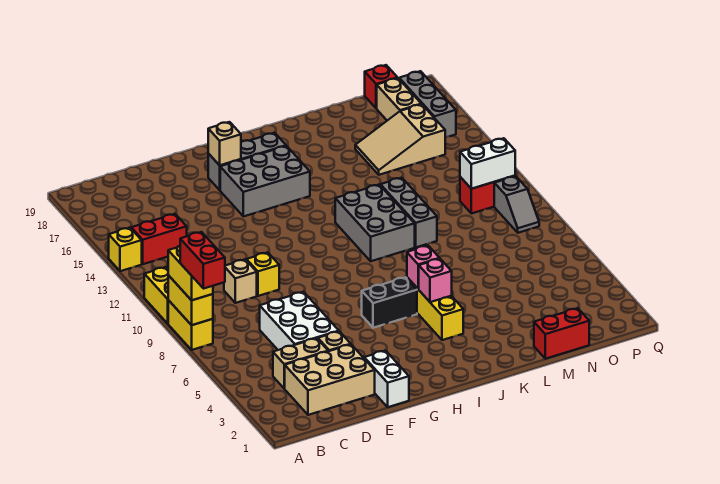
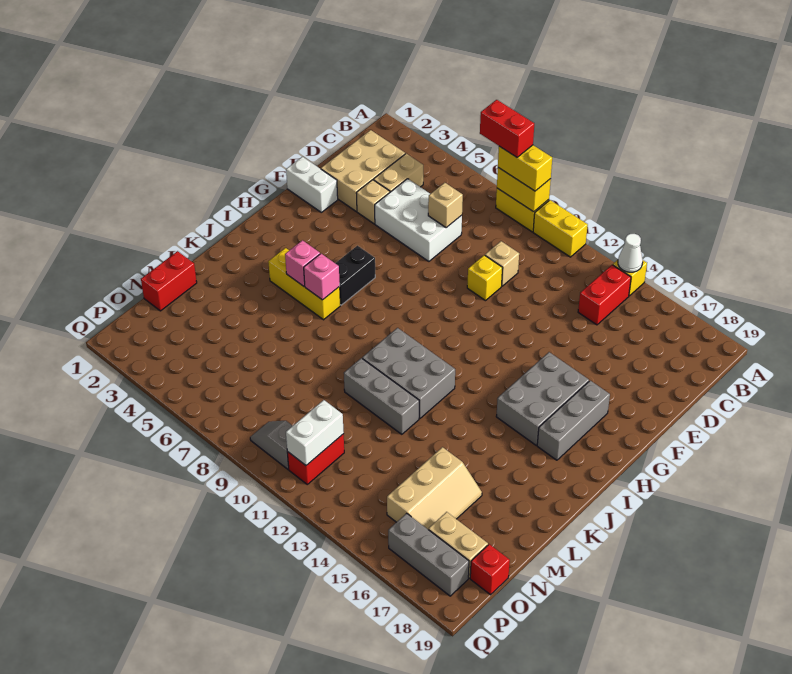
none -> white 1x1 cone [618,234,643,272]
tan 1x1 brick [208,122,241,165] -> tan 1x1 brick moved to [428,183,463,228]
tan 2x3 slope [355,104,445,175] -> tan 2x3 slope turned to [387,447,482,529]

